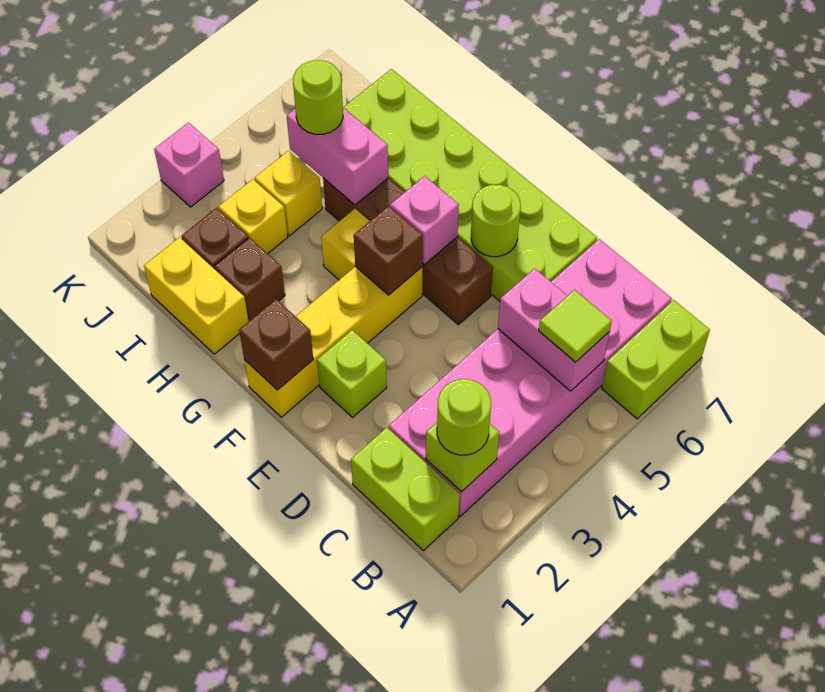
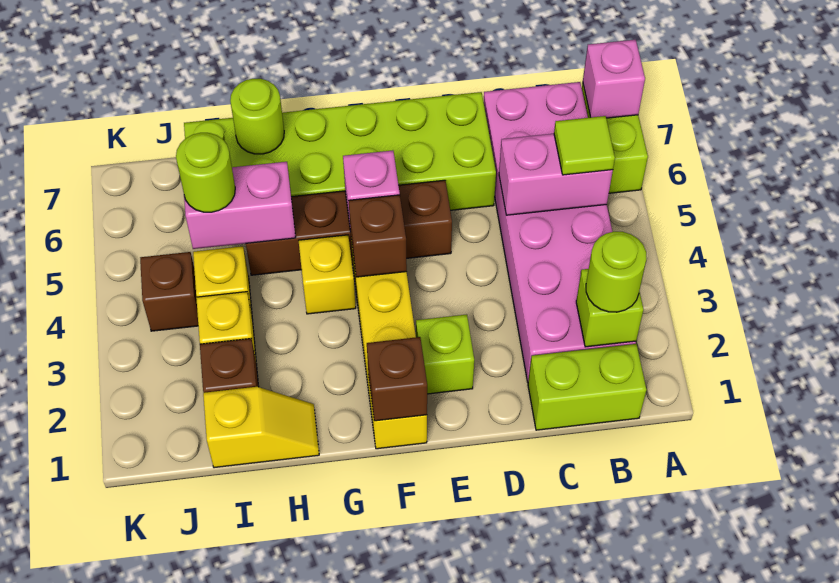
lime 1x1 round brick [471,185,521,257] -> lime 1x1 round brick moved to [230,79,284,154]
yellow 1x2 brick [144,237,249,354] -> yellow 1x2 slope [203,387,319,468]
brown 1x1 brick [214,238,285,321] -> brown 1x1 brick moved to [140,252,198,331]
pink 1x1 brick [154,123,224,207] -> pink 1x1 brick moved to [583,40,645,118]

